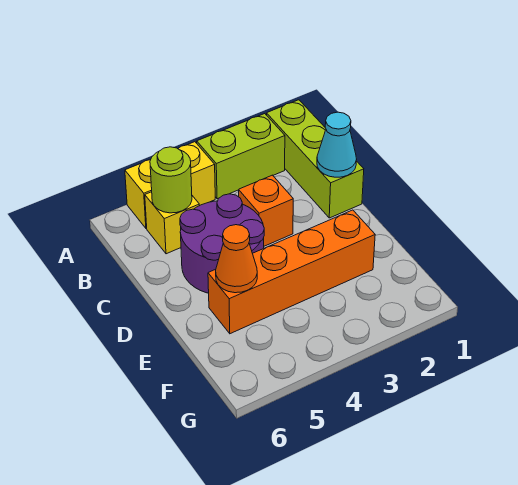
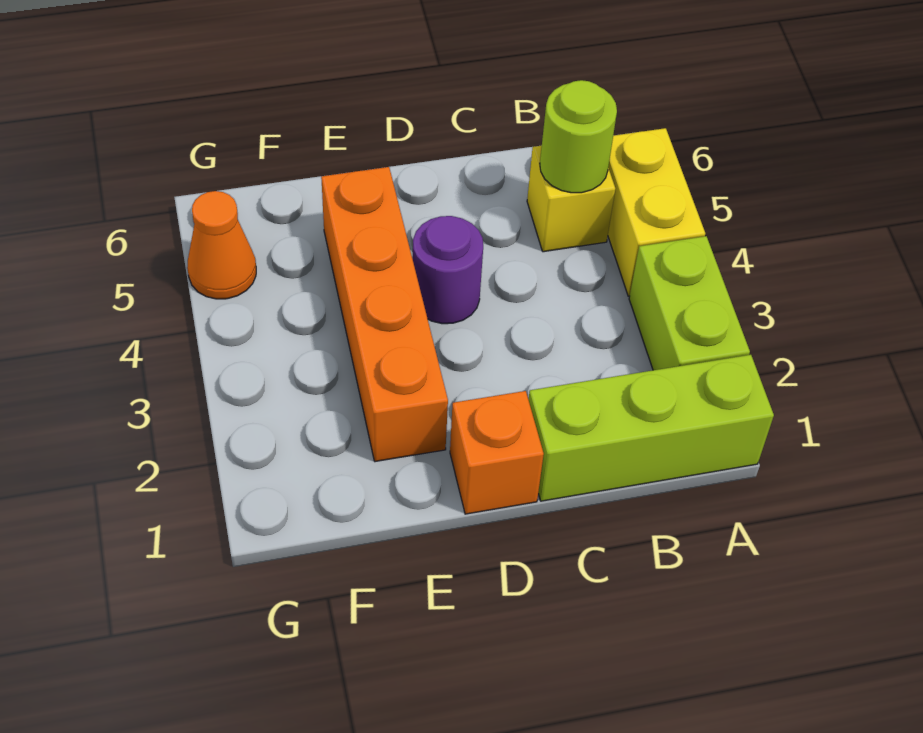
cyan 1x1 cone [317,112,357,177] -> none
orange 1x1 brick [239,175,293,246] -> orange 1x1 brick moved to [450,391,544,514]
purple 2x2 round brick [180,194,264,293] -> purple 1x1 round brick [413,216,483,324]
orange 1x1 cone [216,225,257,293] -> orange 1x1 cone moved to [187,191,256,299]

